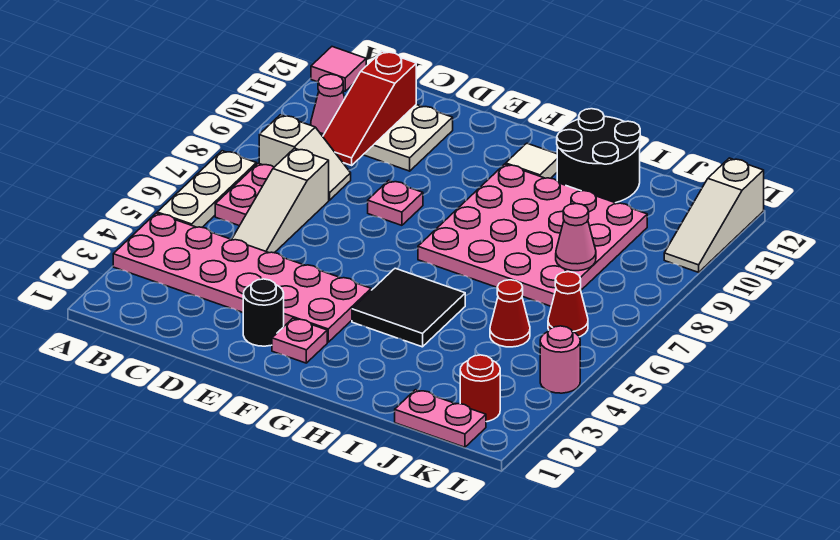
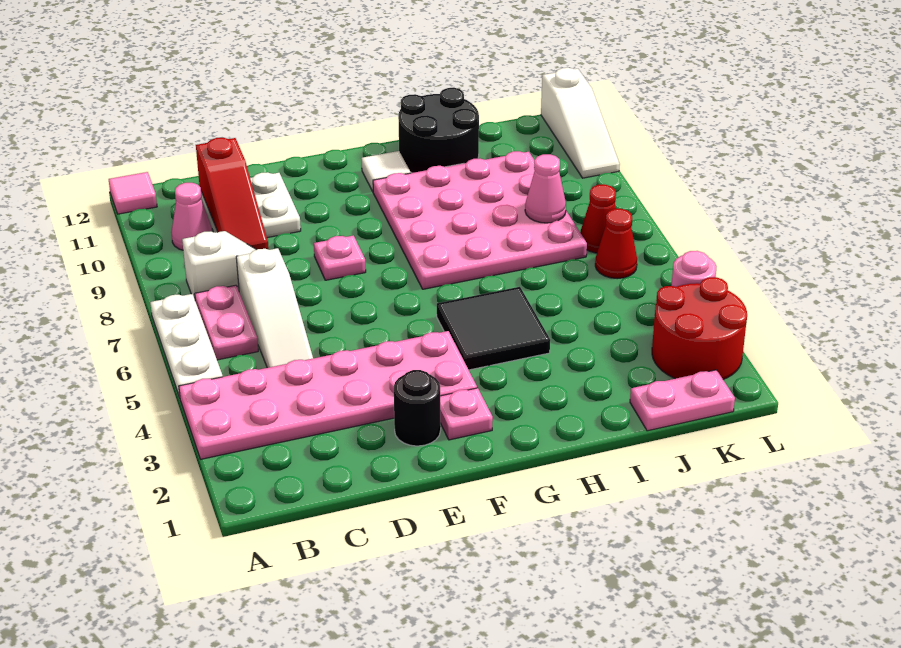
red 1x1 cone [490,280,530,347] -> red 1x1 cone moved to [580,184,616,253]
red 1x1 round brick [460,355,500,422] -> red 2x2 round brick [652,277,747,379]

